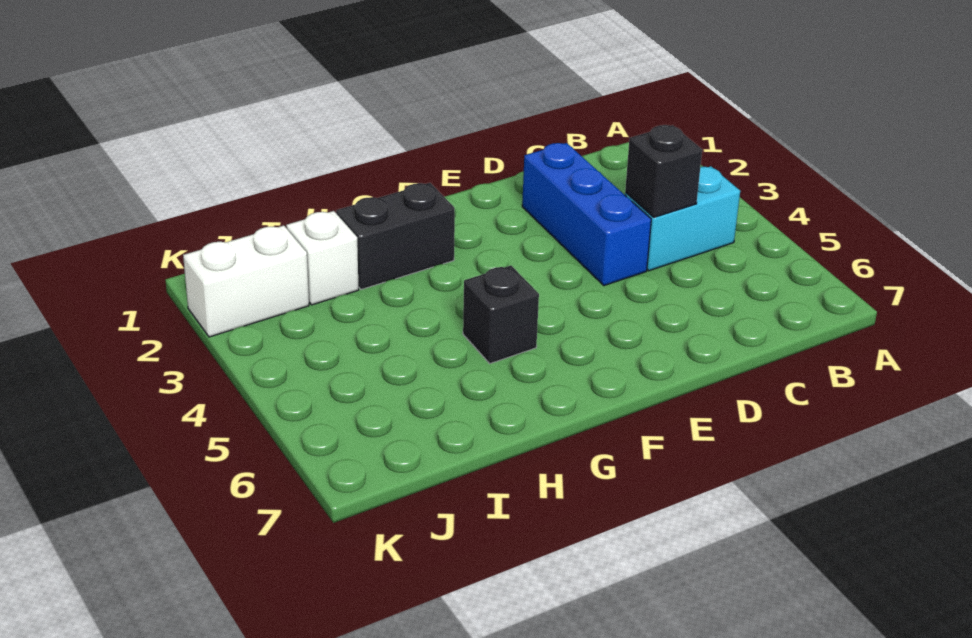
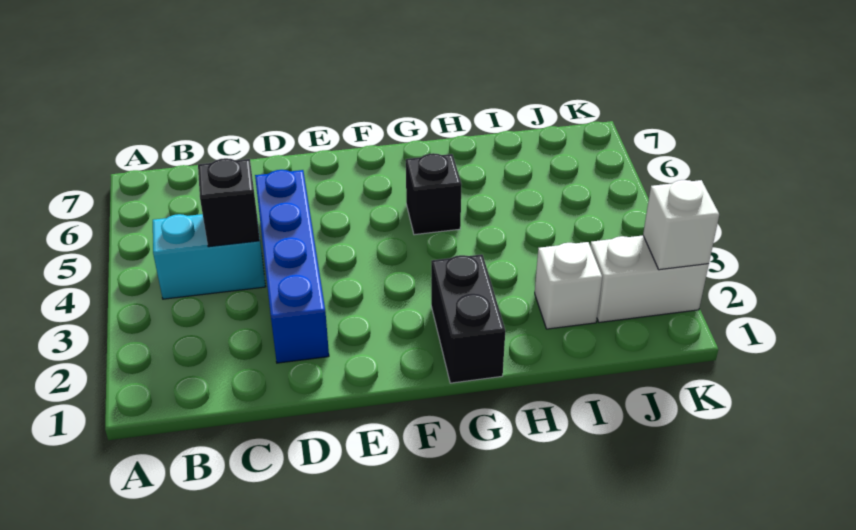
blue 1x3 brick [522,143,651,286] -> blue 1x4 brick [255,170,329,363]
black 1x2 brick [336,183,455,289] -> black 1x2 brick turned to [431,254,505,383]
none -> white 1x1 brick [643,180,719,270]

